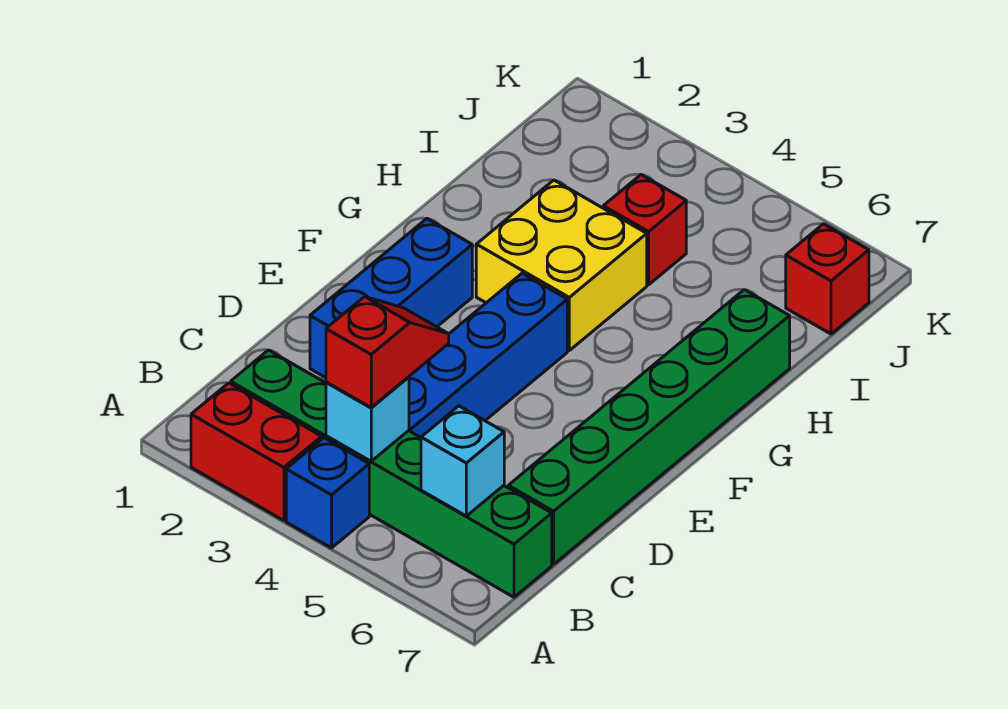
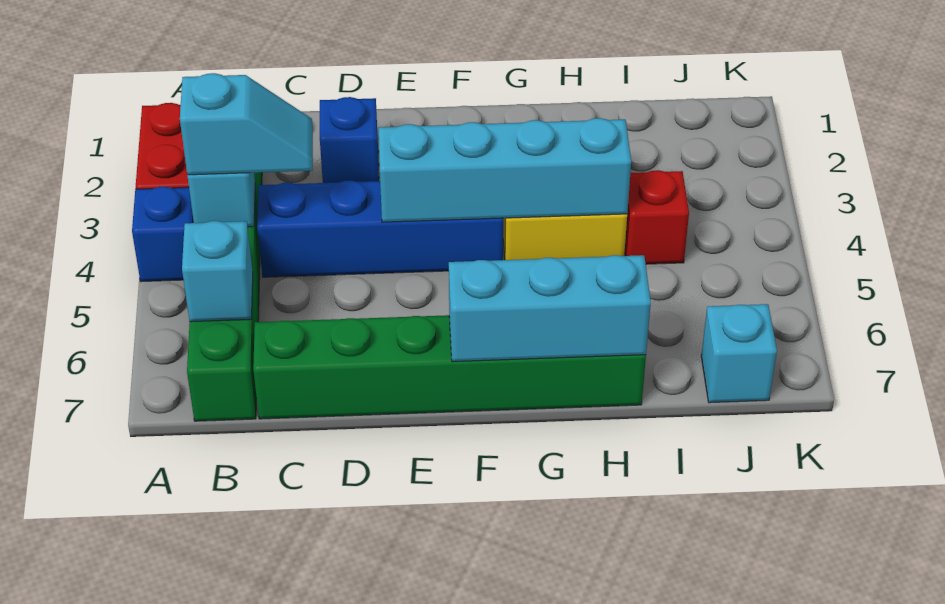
red 1x2 slope [326,297,449,407] -> cyan 1x2 slope [180,73,313,175]
blue 1x3 brick [310,219,472,378] -> blue 1x1 brick [320,97,379,183]
none -> cyan 1x4 brick [379,118,631,222]
none -> cyan 1x3 brick [449,255,651,362]
red 1x1 brick [786,224,869,334] -> cyan 1x1 brick [701,304,777,403]

